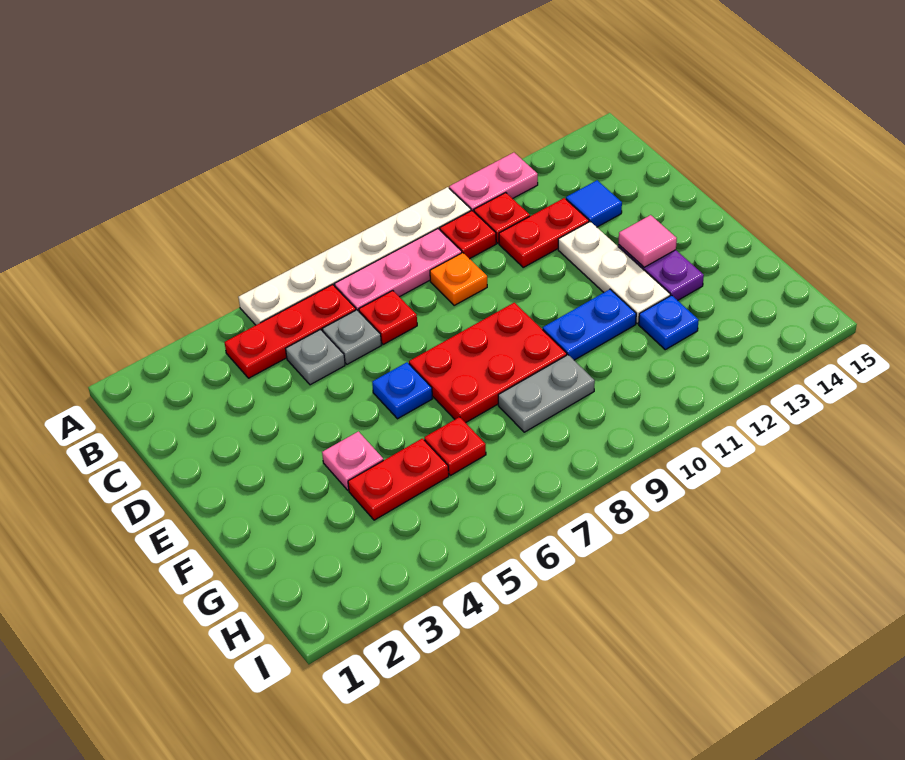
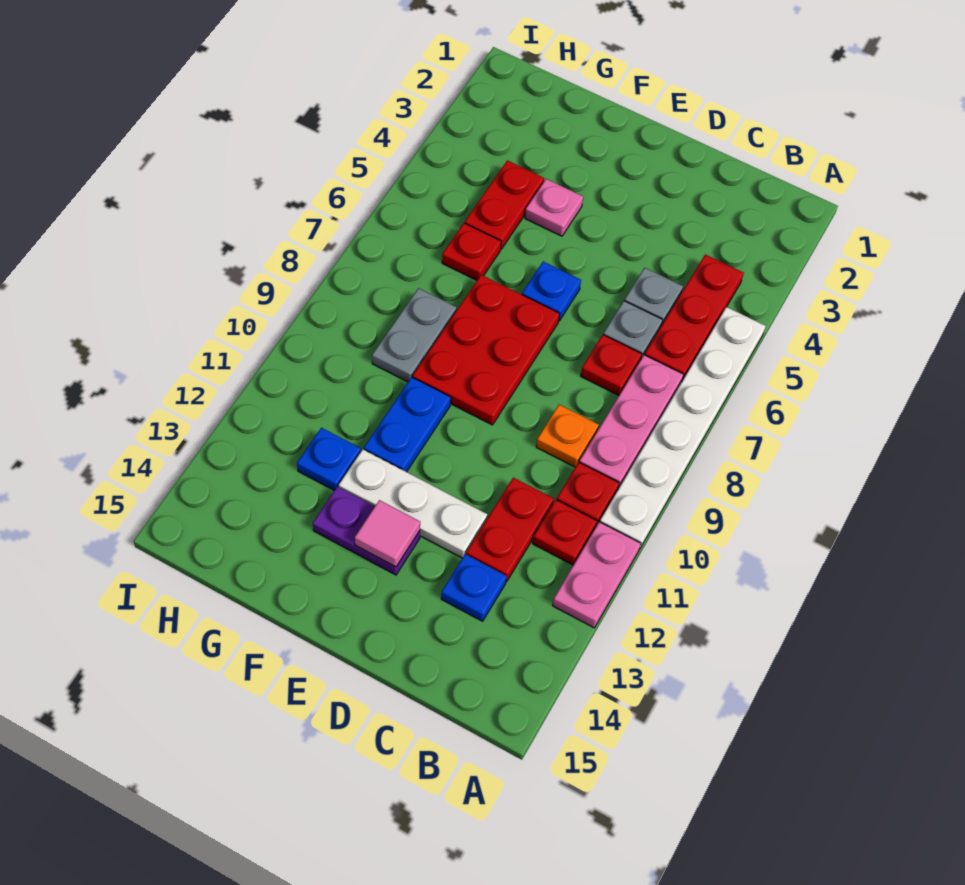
blue 1x1 tile [566,180,622,227] -> blue 1x1 plate [441,554,507,621]

